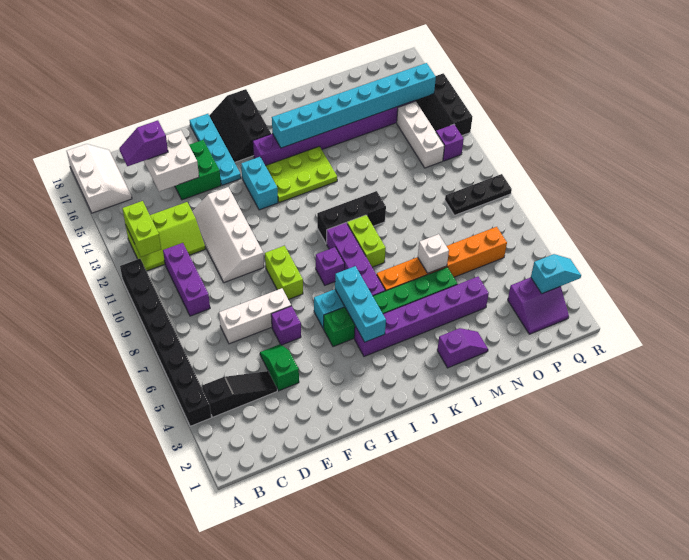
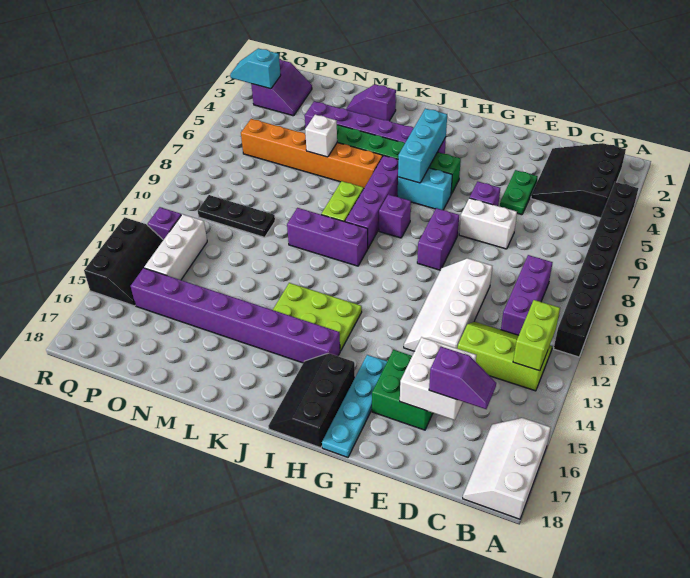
black 1x3 slope [202,371,277,417] -> black 3x3 slope [531,143,626,218]
white 1x3 brick [219,288,291,344] -> white 1x2 brick [459,198,517,249]
green 1x2 slope [260,344,299,391] -> green 1x2 plate [500,170,538,215]
white 2x4 slope [192,187,264,283] -> white 2x4 slope turned to [404,258,492,351]
lime 1x2 brick [265,246,303,300] -> purple 1x2 brick [417,208,459,270]
cyan 1x2 brick [241,157,278,210] -> none
black 2x3 slope [209,89,271,162] -> black 2x3 slope turned to [268,353,355,448]
black 1x3 brick [317,191,386,244] -> purple 1x3 brick [287,208,368,266]
cyan 1x8 brick [272,63,436,148] -> none
purple 2x2 slope [508,277,569,334] -> purple 2x2 slope turned to [251,59,312,116]
black 1x3 plate [445,174,512,215] -> black 1x3 plate moved to [198,195,275,237]

